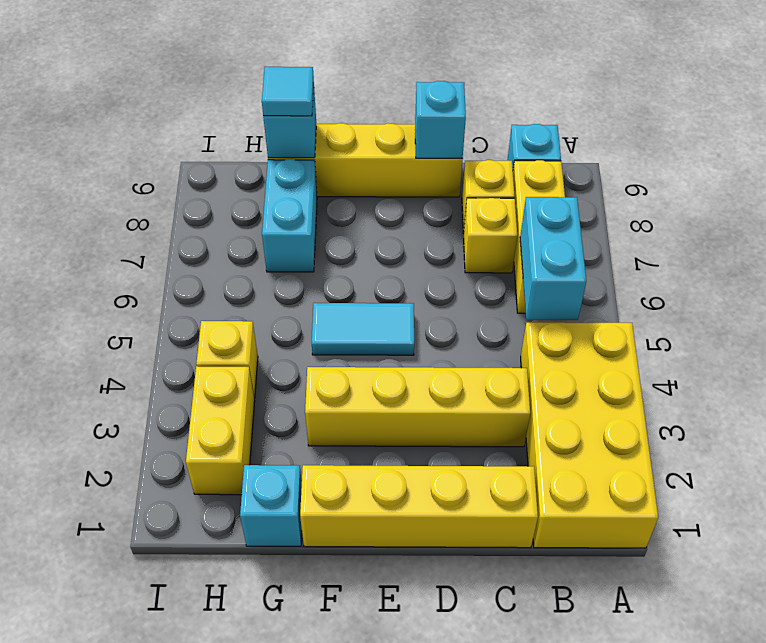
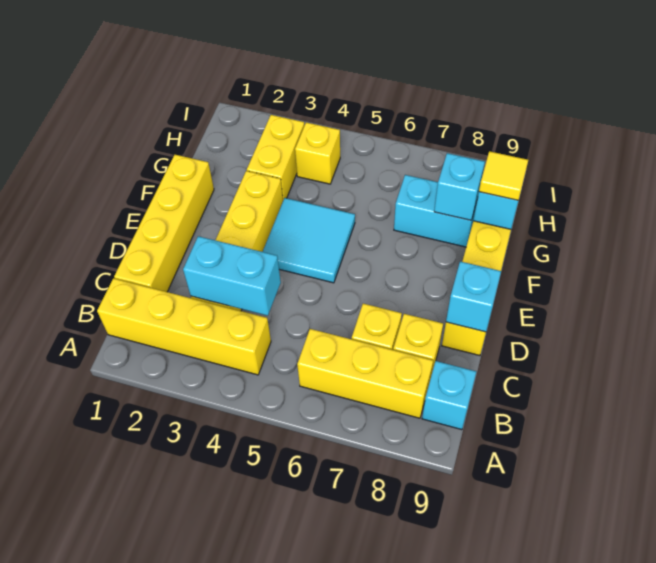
yellow 2x4 brick [521,322,658,548] -> yellow 1x4 brick [97,278,271,375]
cyan 1x2 brick [520,197,586,320] -> cyan 1x2 brick moved to [183,236,281,316]
cyan 1x2 tile [312,303,414,355] -> cyan 2x2 tile [263,198,355,283]
cyan 1x1 brick [240,465,302,546] -> cyan 1x1 brick moved to [434,153,485,220]
cyan 1x1 tile [262,67,314,116] -> yellow 1x1 tile [479,151,528,200]
yellow 1x2 brick [186,366,255,495] -> yellow 1x2 brick turned to [247,115,304,200]

